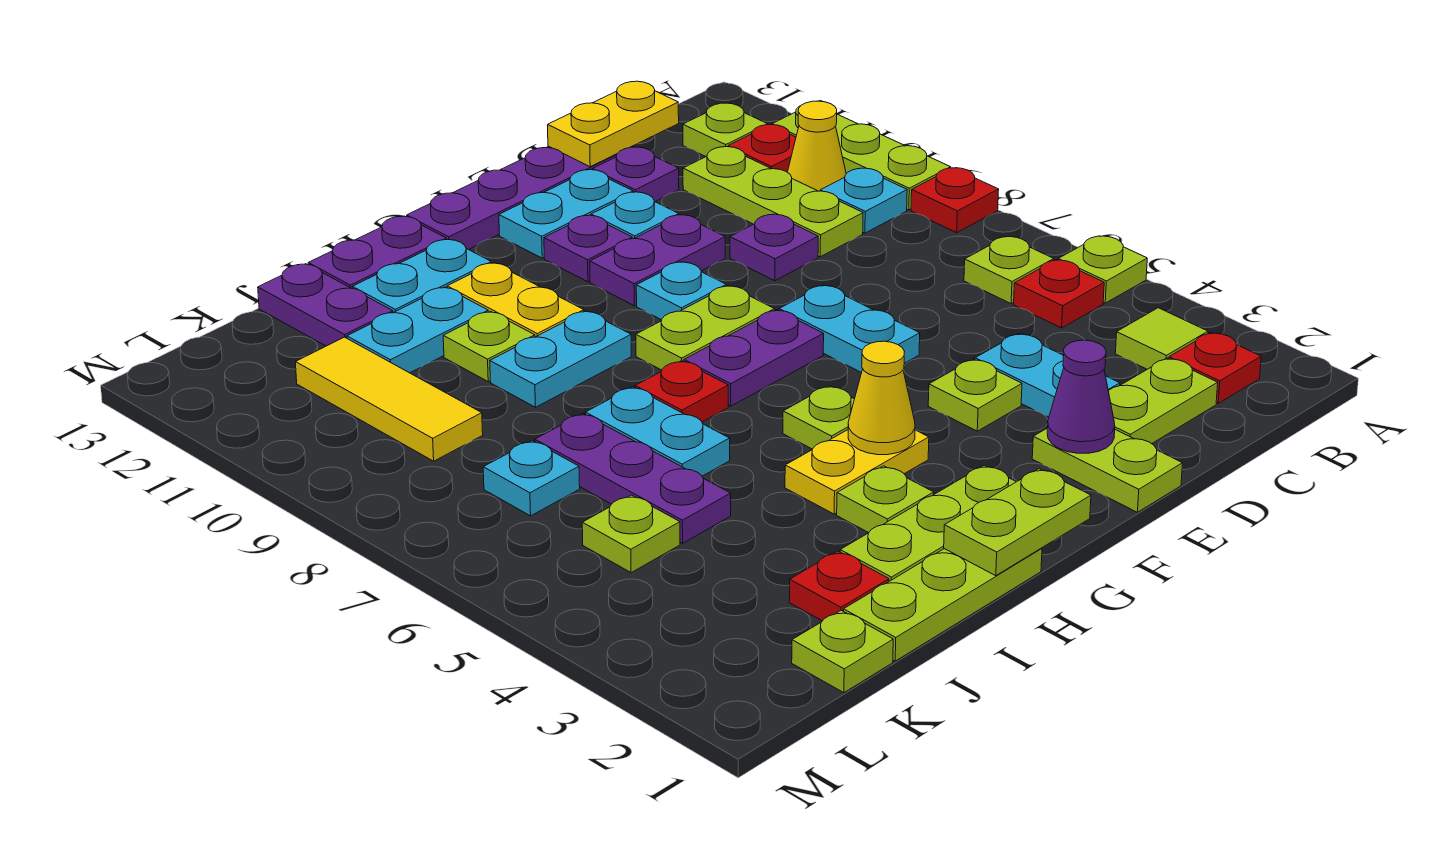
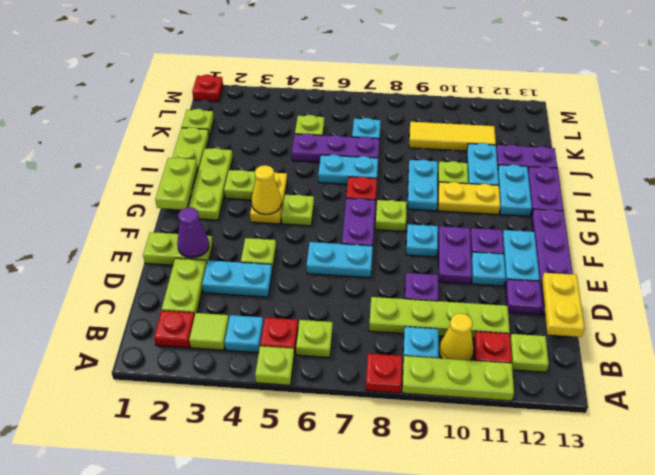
none -> cyan 1x1 plate [225,315,264,353]
lime 1x3 plate [683,147,863,257] -> lime 1x4 plate [369,297,510,338]
lime 1x2 plate [636,286,775,370] -> lime 1x1 plate [375,200,407,231]
red 1x1 plate [789,551,889,621] -> red 1x1 plate moved to [192,75,223,101]

